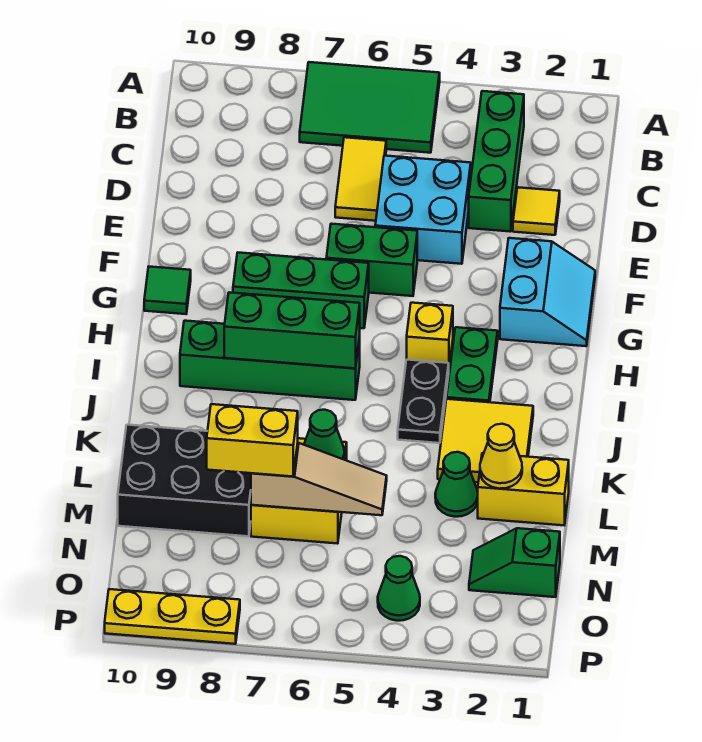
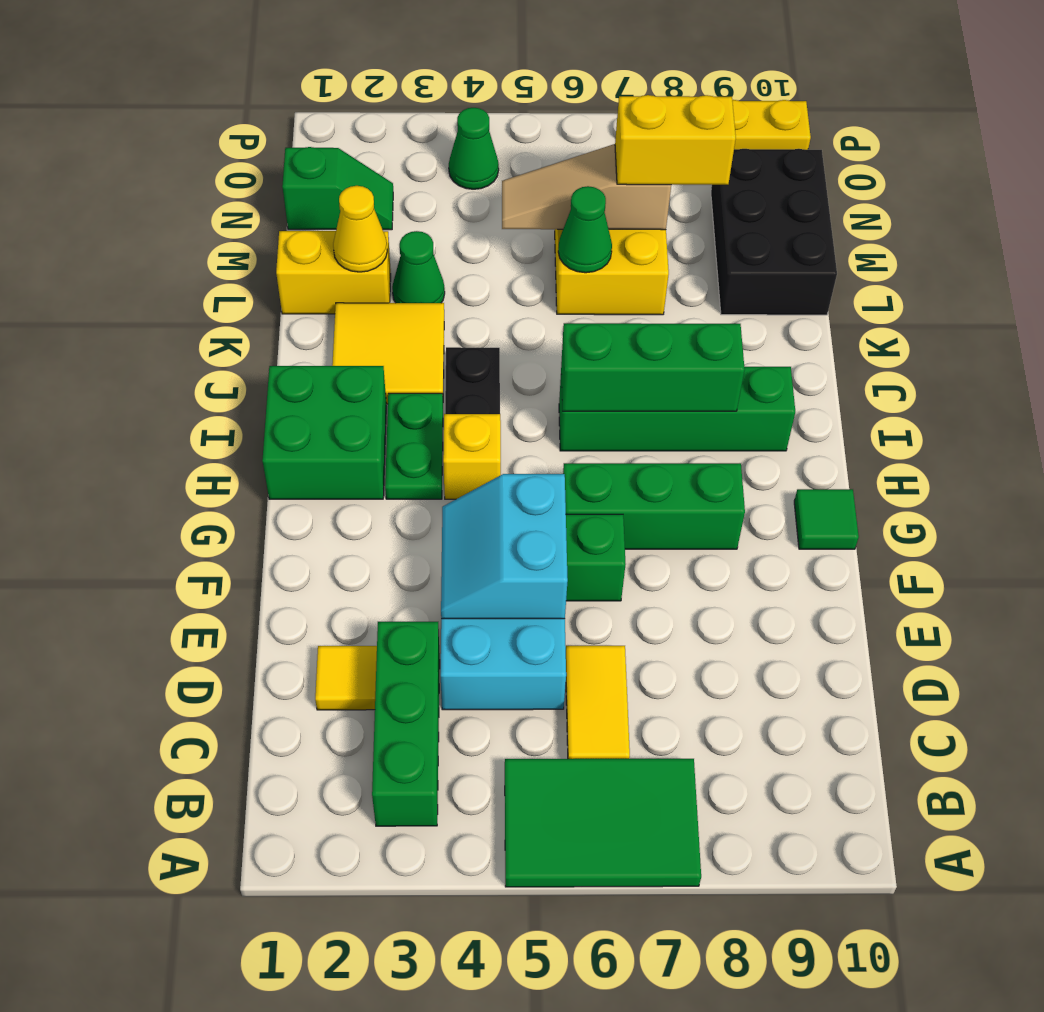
cyan 2x2 slope [500,238,595,346] -> cyan 2x2 slope moved to [441,474,568,619]
none -> green 2x2 brick [262,366,386,499]
black 2x3 brick [118,425,251,536] -> black 2x3 brick turned to [711,149,837,315]

